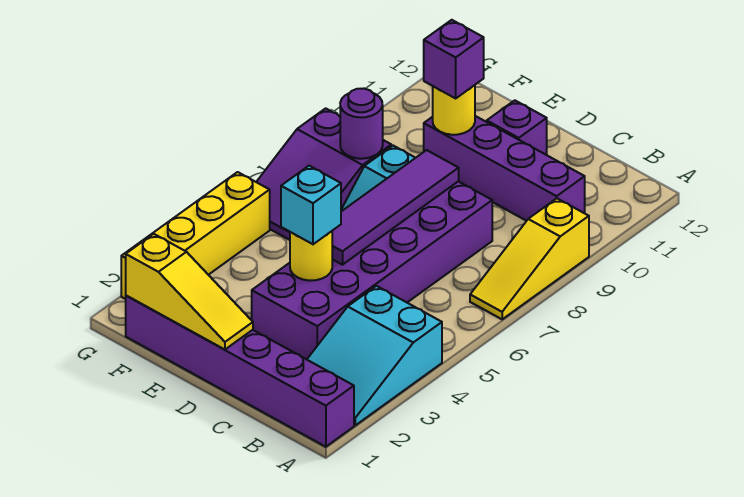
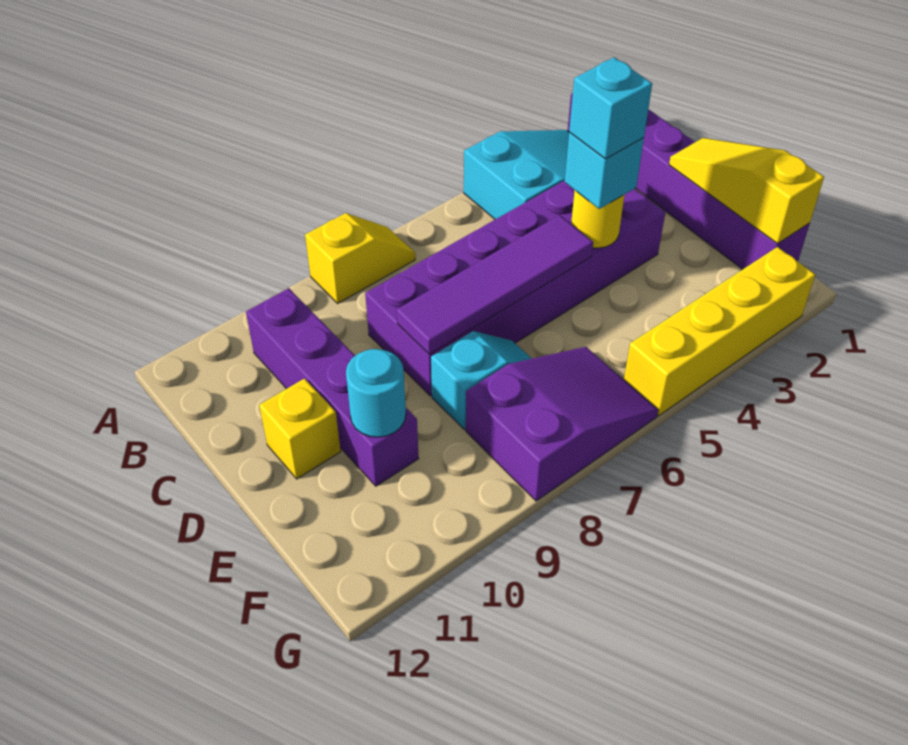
yellow 1x3 slope [470,199,589,319] -> yellow 1x2 slope [305,213,415,303]
none -> cyan 1x1 brick [569,57,652,159]
purple 1x1 brick [487,100,547,155] -> yellow 1x1 brick [259,378,341,479]
yellow 1x1 round brick [433,85,475,135] -> cyan 1x1 round brick [346,349,406,437]
purple 1x1 brick [424,20,484,98] -> none
purple 1x1 round brick [340,88,383,159] -> none

